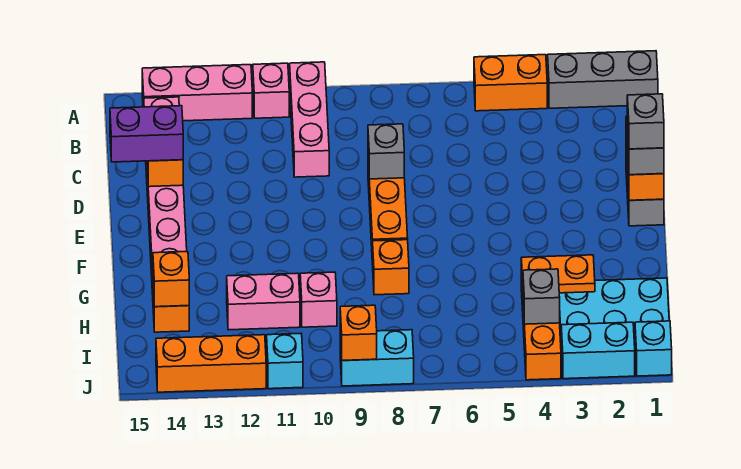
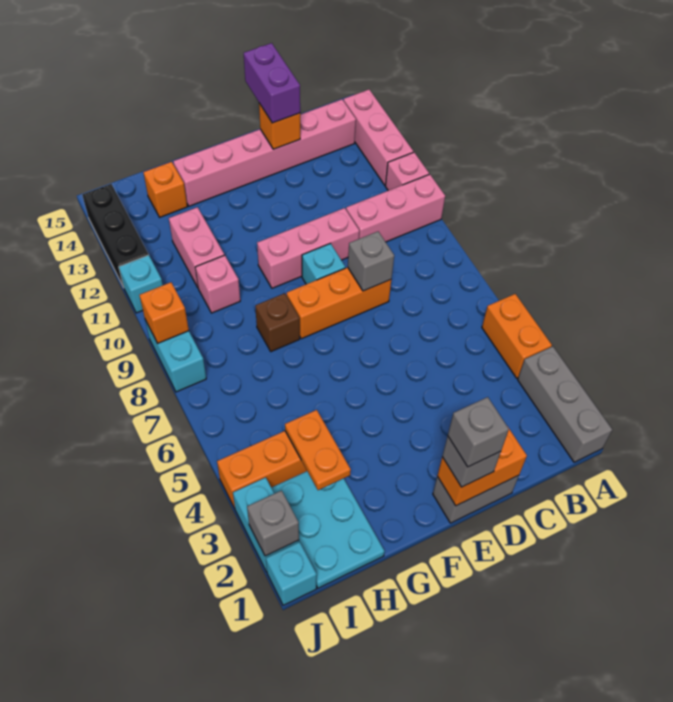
none -> pink 1x3 brick [257,208,359,288]
none -> cyan 1x1 brick [302,244,345,284]
orange 1x1 brick [373,240,409,295] -> brown 1x1 brick [255,293,300,352]
orange 1x1 brick [153,252,189,307] -> none
grey 1x1 brick [523,269,560,324] -> grey 1x1 brick moved to [247,490,299,556]
orange 1x3 brick [156,335,266,392] -> black 1x3 brick [82,184,148,287]

